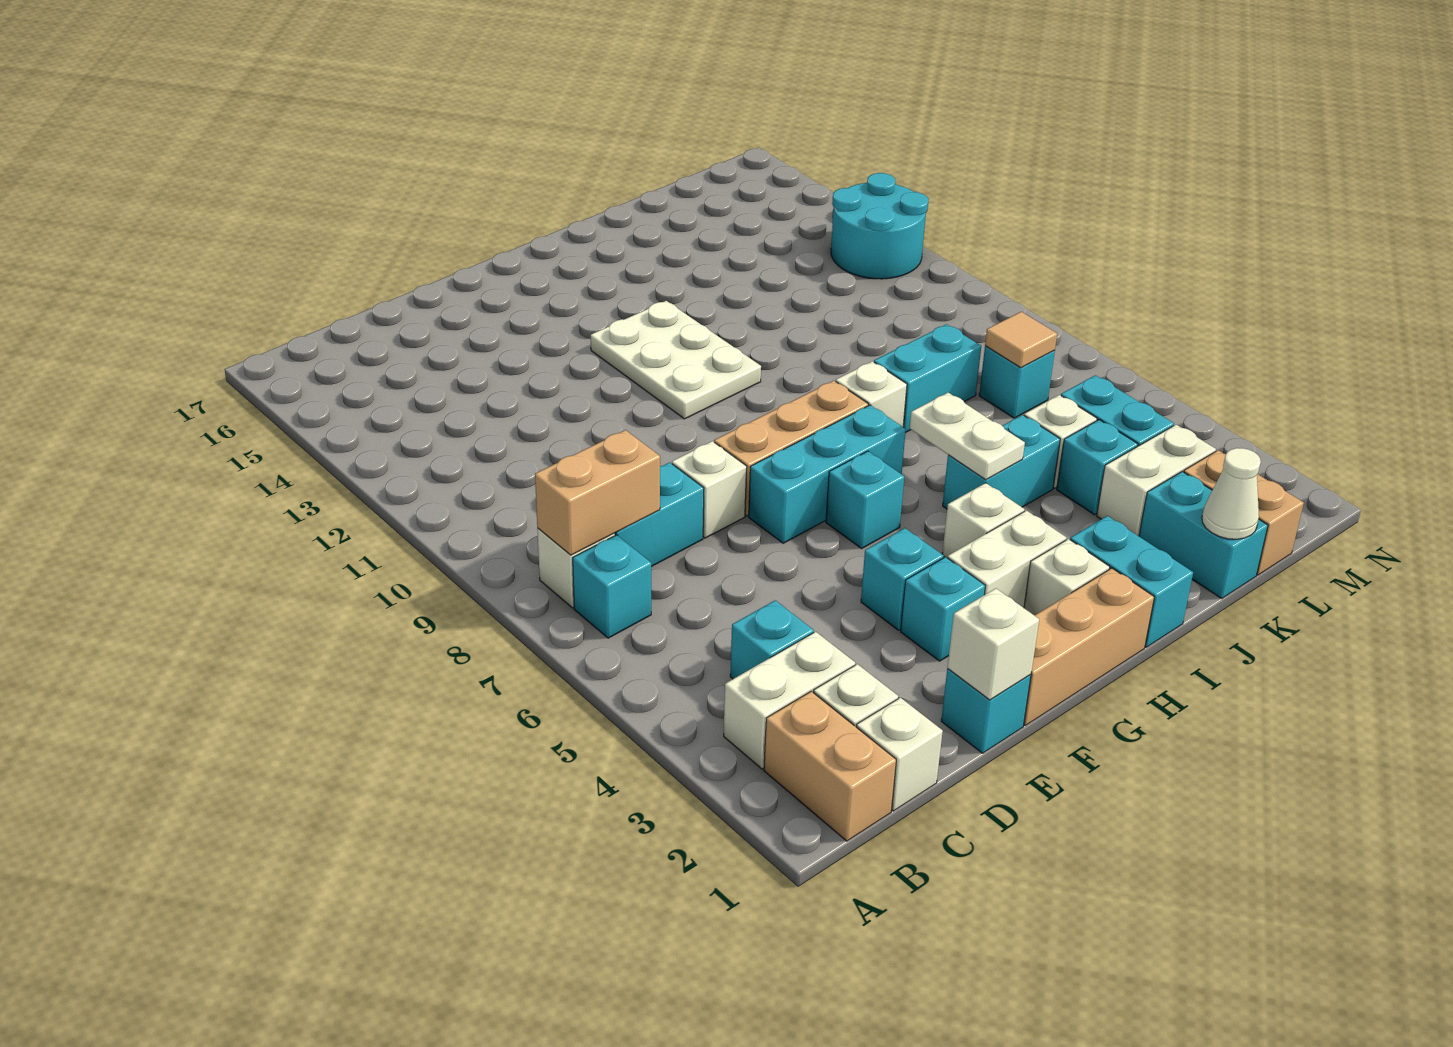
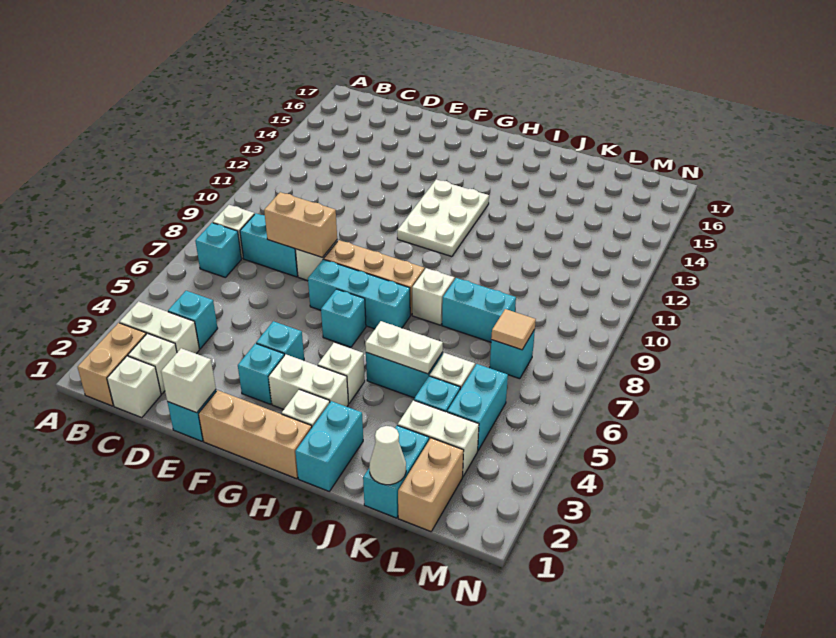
tan 1x2 brick [535,430,660,555] -> tan 1x2 brick moved to [264,192,337,258]
white 1x2 plate [910,393,1025,480] -> white 1x2 plate turned to [365,321,443,374]
cyan 2x2 round brick [831,173,928,279] -> none

